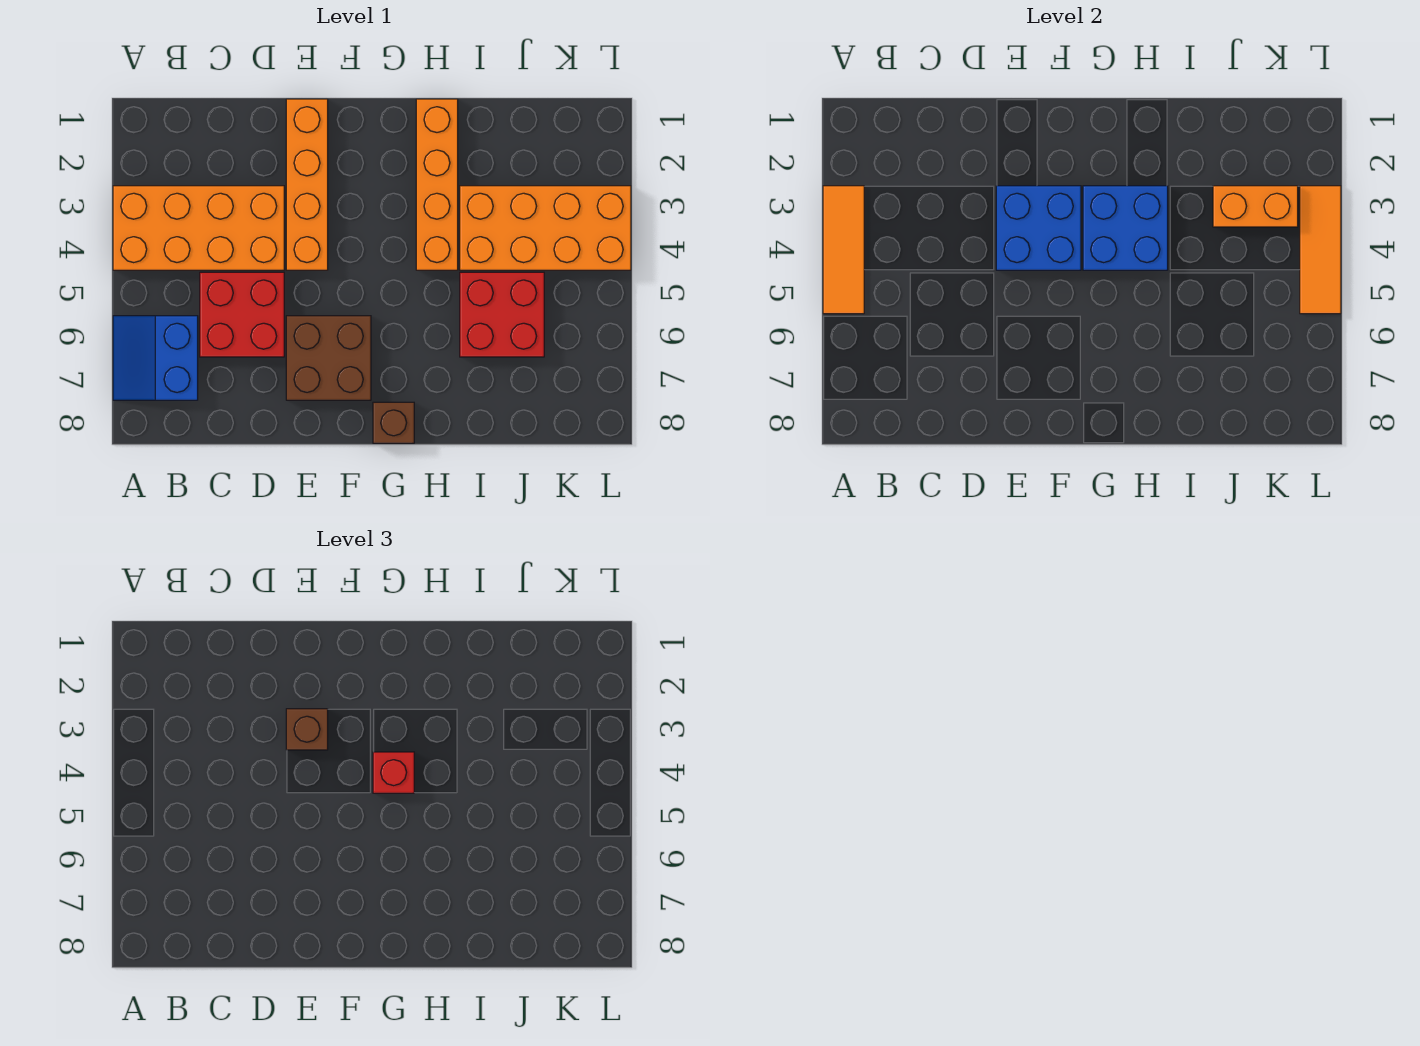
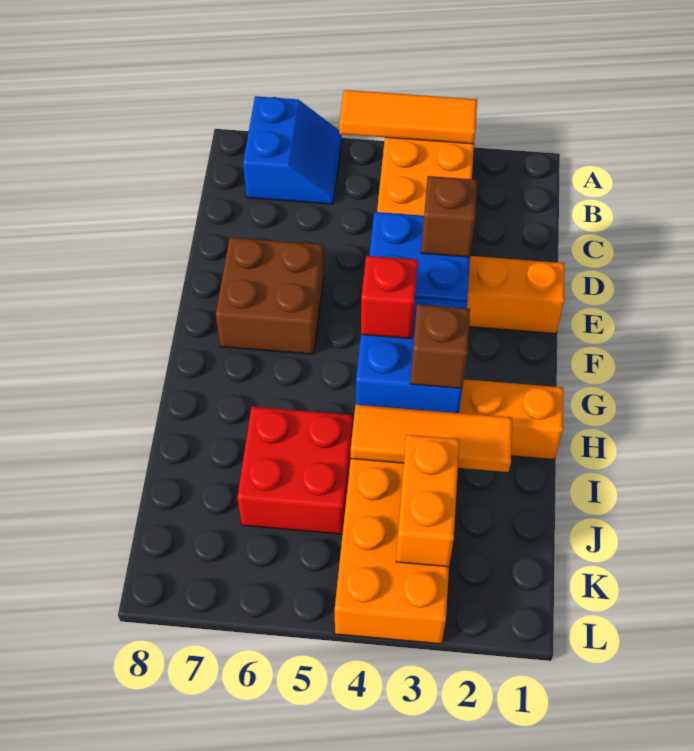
blue 2x2 slope [113,316,198,400] -> blue 2x2 slope turned to [243,96,342,204]
red 2x2 brick [200,272,284,357] -> none
brown 1x1 brick [373,402,414,443] -> brown 1x1 brick moved to [410,305,470,389]
orange 1x3 tile [1300,186,1341,314] -> orange 1x3 tile moved to [351,405,512,472]

